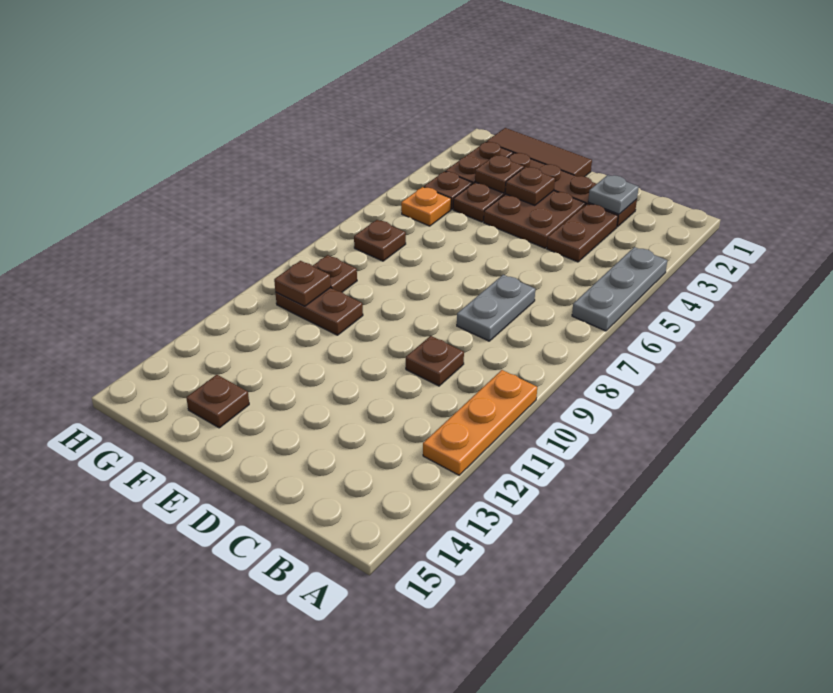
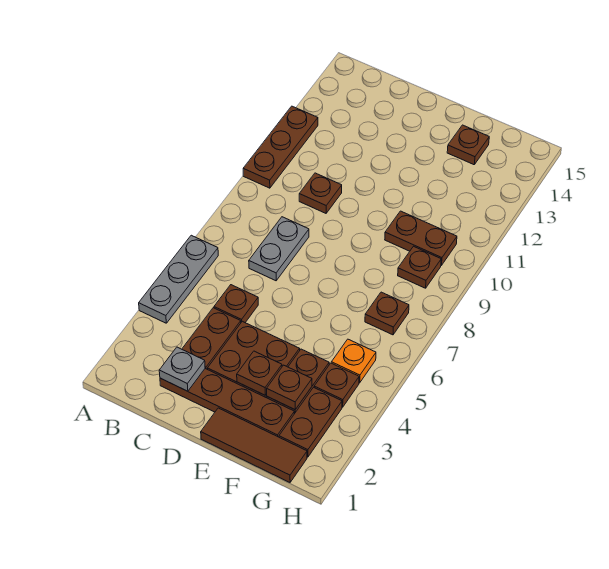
orange 1x3 plate [423,370,537,475] -> brown 1x3 plate [243,106,318,188]
brown 1x1 plate [274,261,331,306] -> brown 1x1 plate moved to [214,285,258,322]

